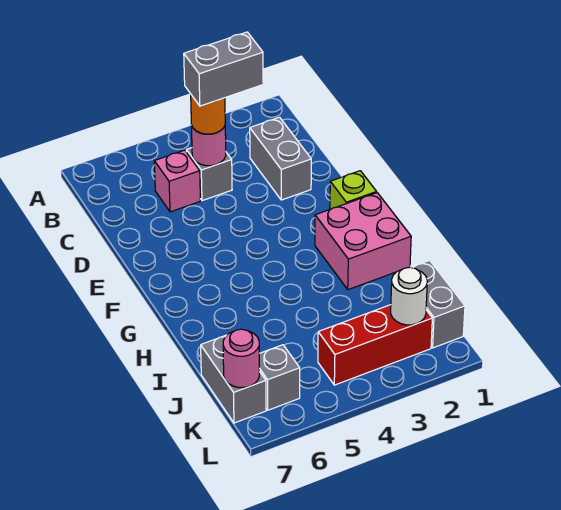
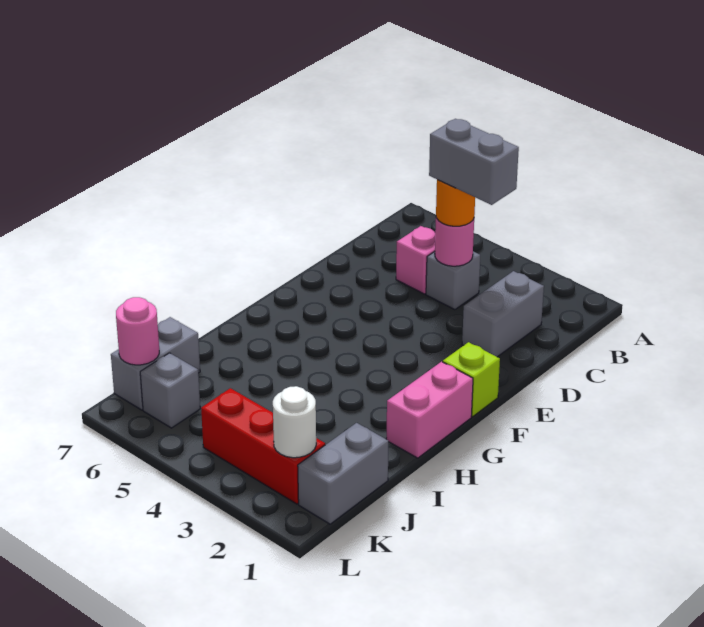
pink 2x2 brick [315,193,411,290] -> pink 1x2 brick [386,362,473,458]

